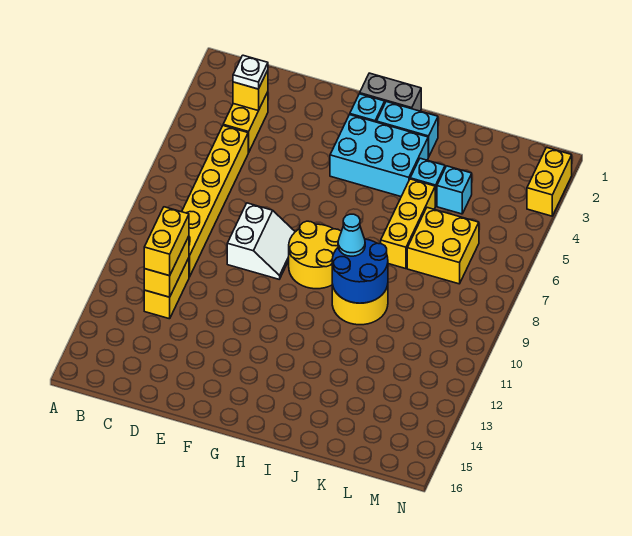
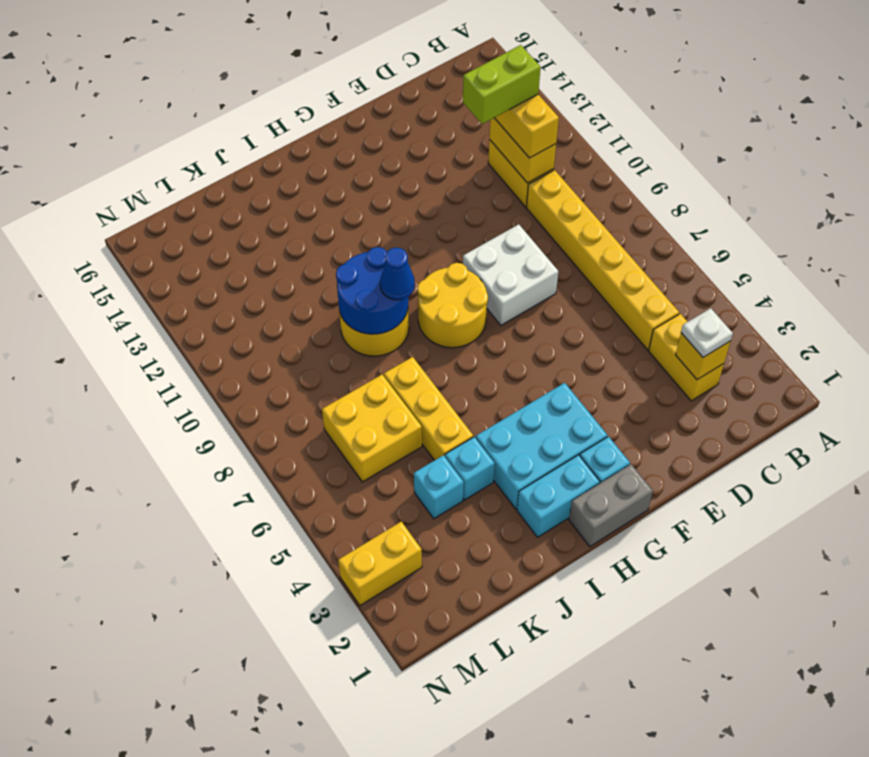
none -> lime 1x2 brick [463,45,541,124]
white 2x2 slope [227,203,295,279] -> white 2x2 brick [463,224,559,325]
cyan 1x1 cone [338,214,365,256] -> blue 1x1 cone [380,248,415,300]
yellow 1x2 brick [527,147,572,216] -> yellow 1x2 brick turned to [338,522,422,605]

